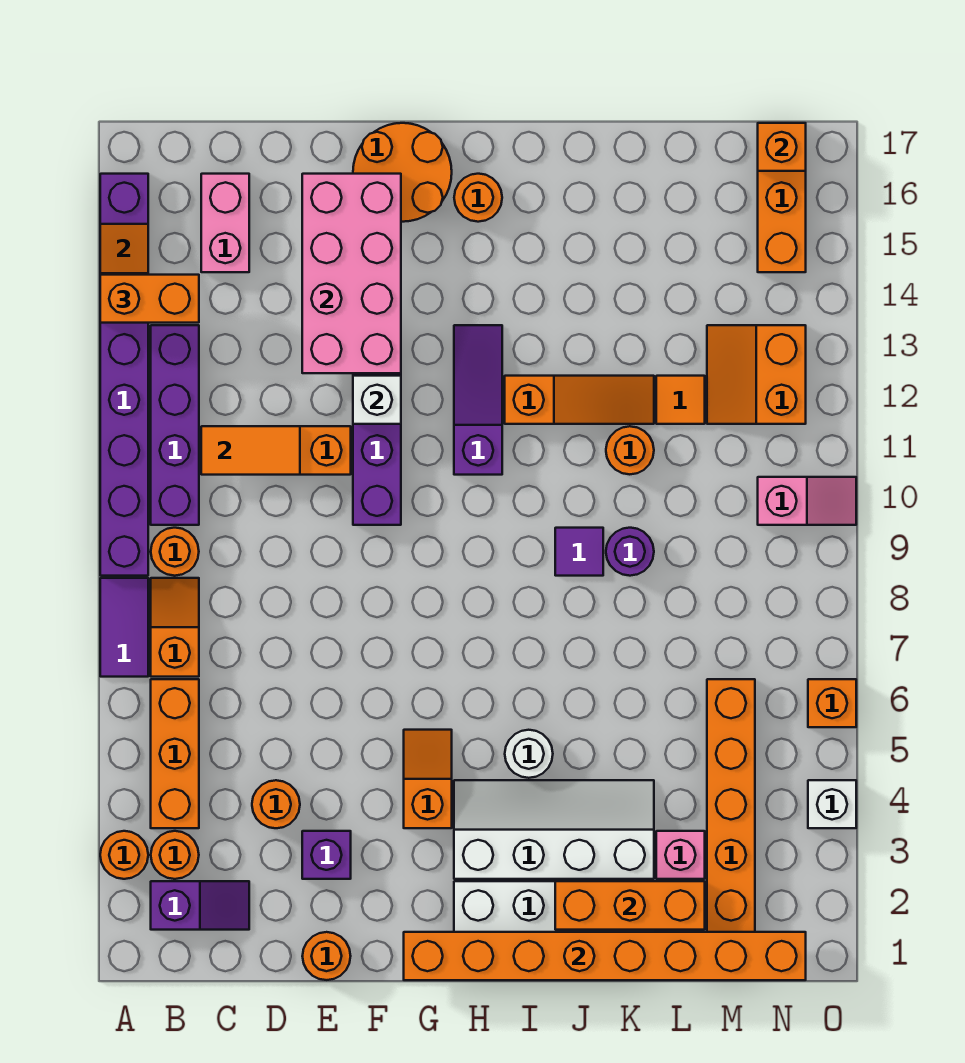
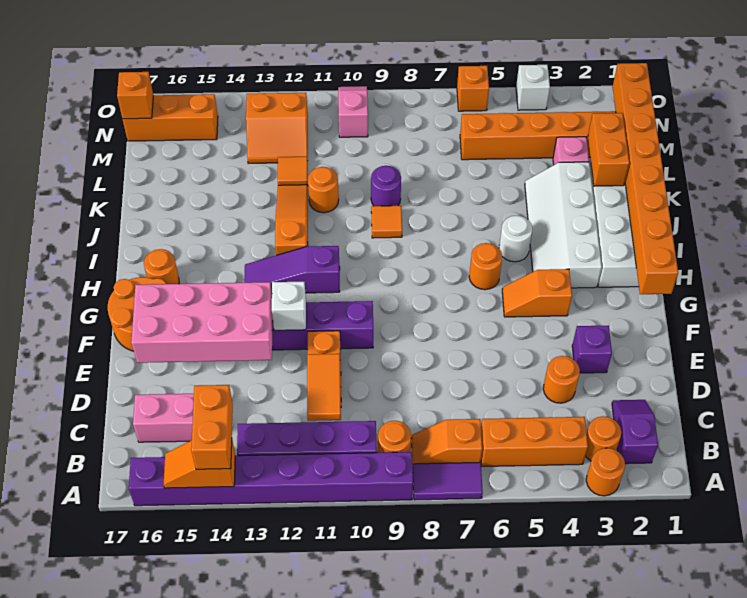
orange 1x1 round brick [302,932,351,980] -> orange 1x1 round brick moved to [469,243,502,290]
orange 1x3 brick [555,881,705,930] -> orange 1x2 brick [588,113,629,186]
purple 1x1 tile [555,528,603,576] -> orange 1x1 tile [371,206,402,238]

